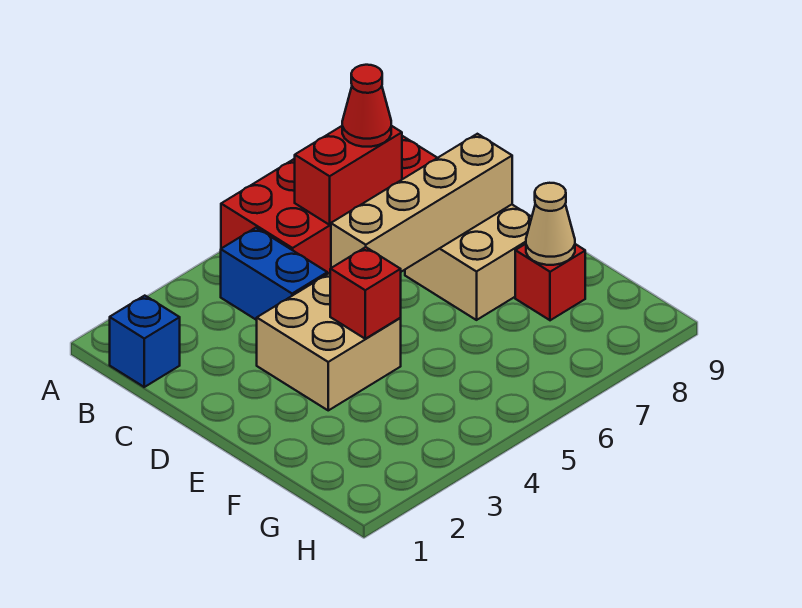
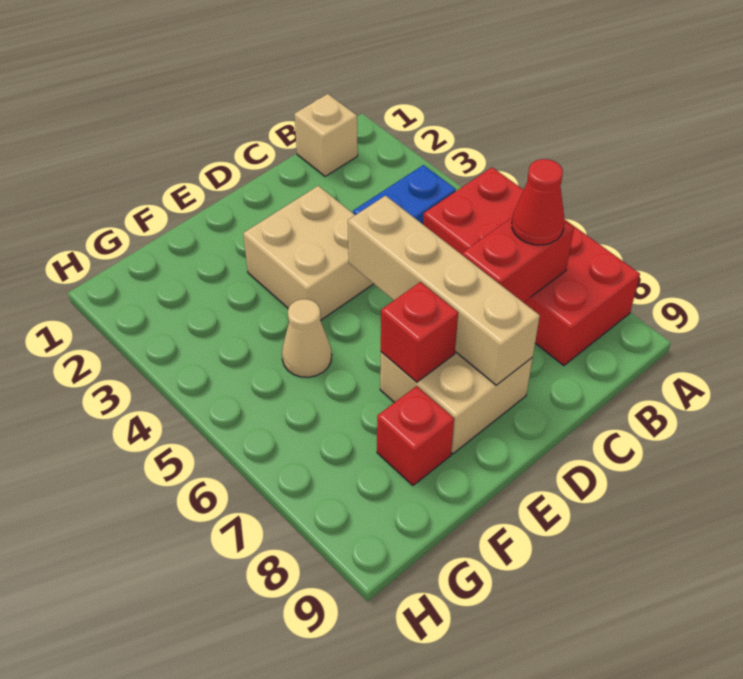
blue 1x1 brick [110,296,180,387] -> tan 1x1 brick [294,94,358,176]
red 1x2 brick [295,126,402,225] -> red 1x2 brick turned to [462,218,574,303]
red 1x1 brick [330,247,401,339] -> red 1x1 brick moved to [381,282,458,382]
tan 1x1 cone [526,183,575,265] -> tan 1x1 cone moved to [282,299,332,377]

